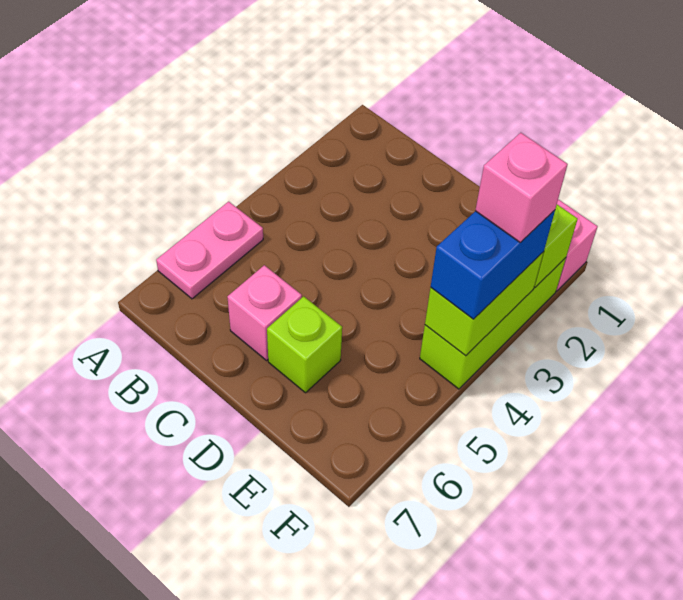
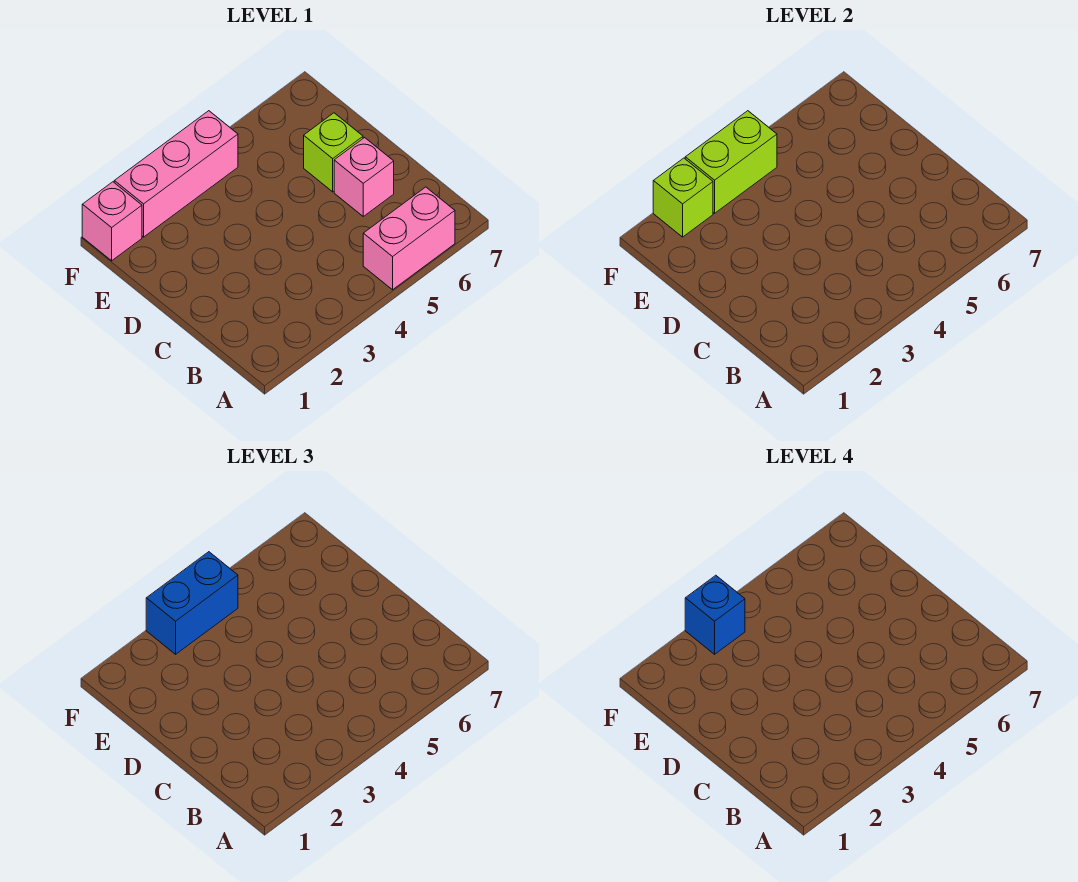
pink 1x2 plate [156,202,263,299] -> pink 1x2 brick [363,187,455,290]
lime 1x3 brick [420,258,566,389] -> pink 1x3 brick [114,111,238,237]
pink 1x1 brick [475,133,568,243] -> blue 1x1 brick [685,575,745,654]

